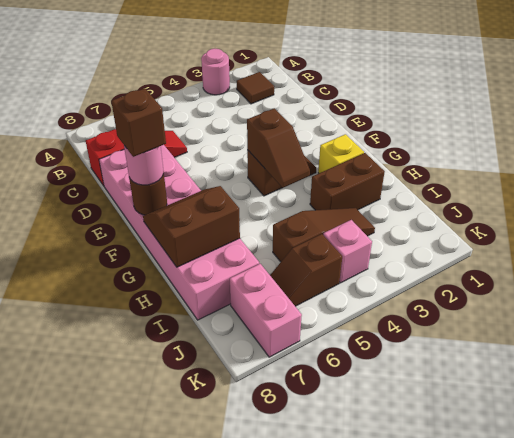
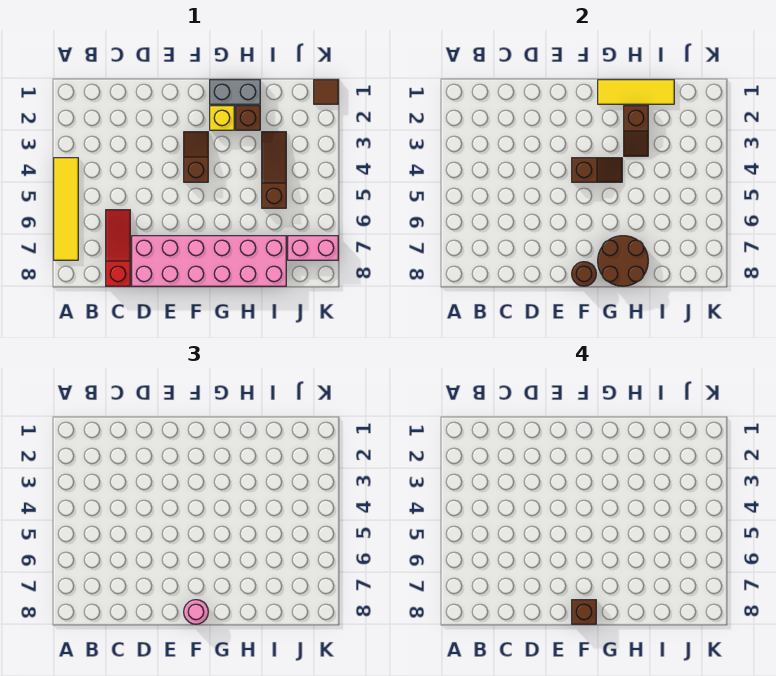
pink 1x1 round brick [201,49,230,95] -> none
none -> yellow 1x4 tile [54,158,78,260]
brown 1x1 tile [237,72,274,104] -> brown 1x1 tile moved to [314,80,338,104]
none -> grey 1x2 brick [210,80,260,104]
none -> yellow 1x3 tile [598,80,674,104]
brown 2x2 slope [143,186,240,267] -> brown 2x2 round brick [598,236,648,286]
brown 1x2 brick [310,153,385,210] -> brown 1x1 brick [236,106,260,130]
pink 1x1 brick [323,220,372,283] -> none
brown 1x2 slope [270,234,342,306] -> brown 1x2 slope moved to [624,106,648,156]

